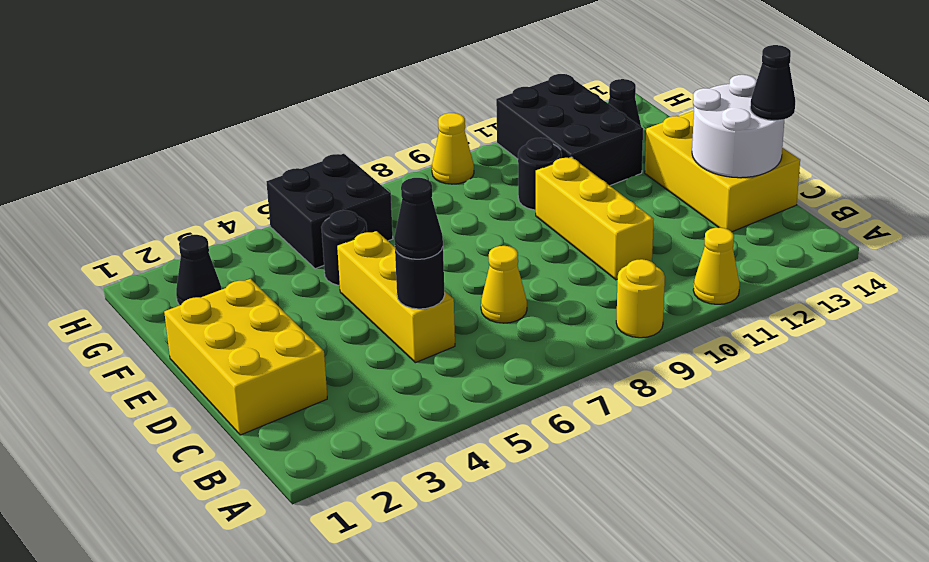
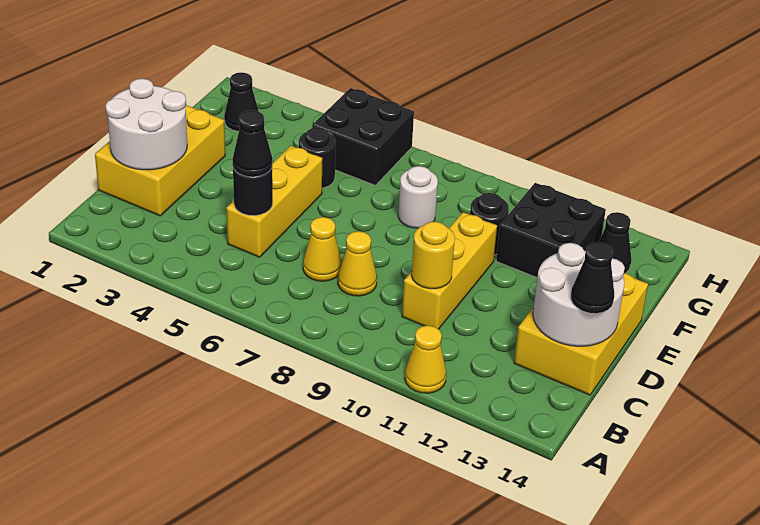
yellow 1x1 round brick [616,259,665,338] -> yellow 1x1 round brick moved to [412,222,455,289]
none -> white 2x2 round brick [106,79,187,170]
none -> white 1x1 round brick [398,166,438,228]
black 2x3 brick [496,74,643,186] -> black 2x2 brick [496,183,606,277]
yellow 1x1 cone [432,113,474,184] -> yellow 1x1 cone moved to [338,231,377,296]

